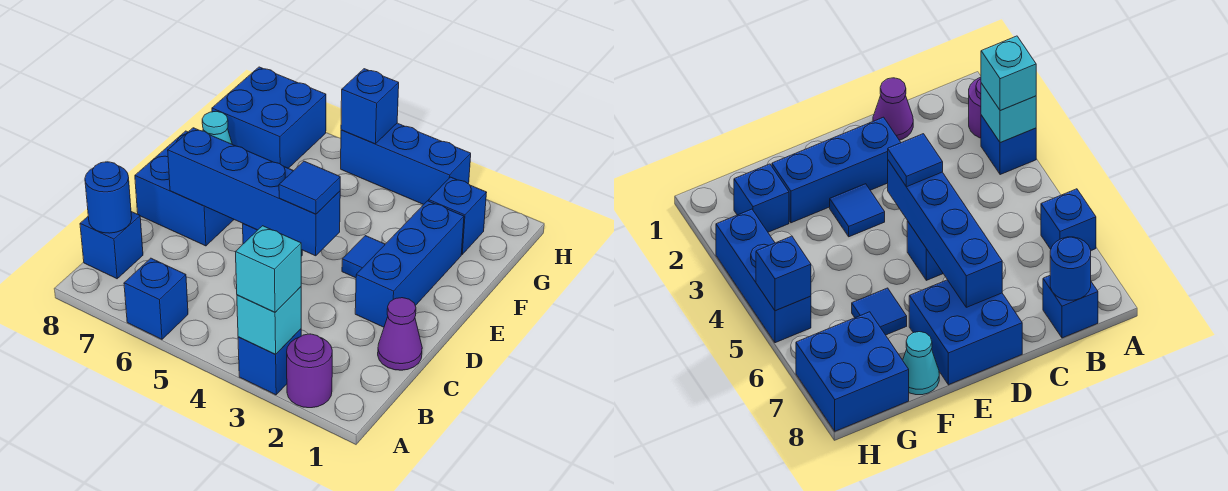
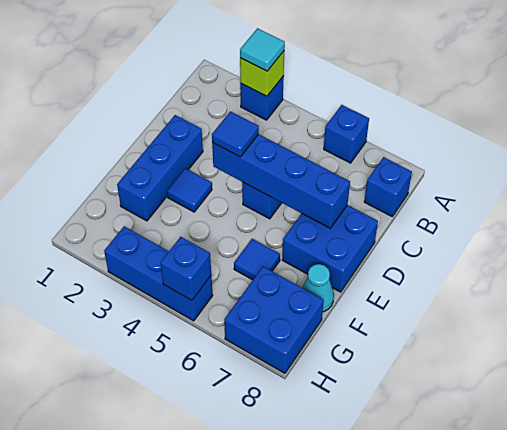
purple 1x1 round brick [287,334,332,408] -> none
cyan 1x1 brick [237,287,301,354] -> lime 1x1 brick [240,51,284,96]
cyan 1x1 brick [236,226,301,312] -> cyan 1x1 tile [240,28,285,71]
blue 1x1 round brick [85,162,132,233] -> none
purple 1x1 cone [378,298,422,370] -> none
blue 1x1 brick [429,177,487,254] -> none

